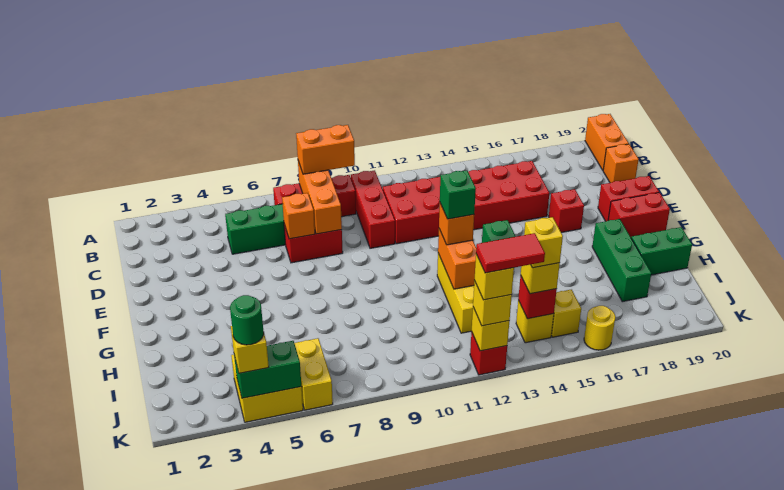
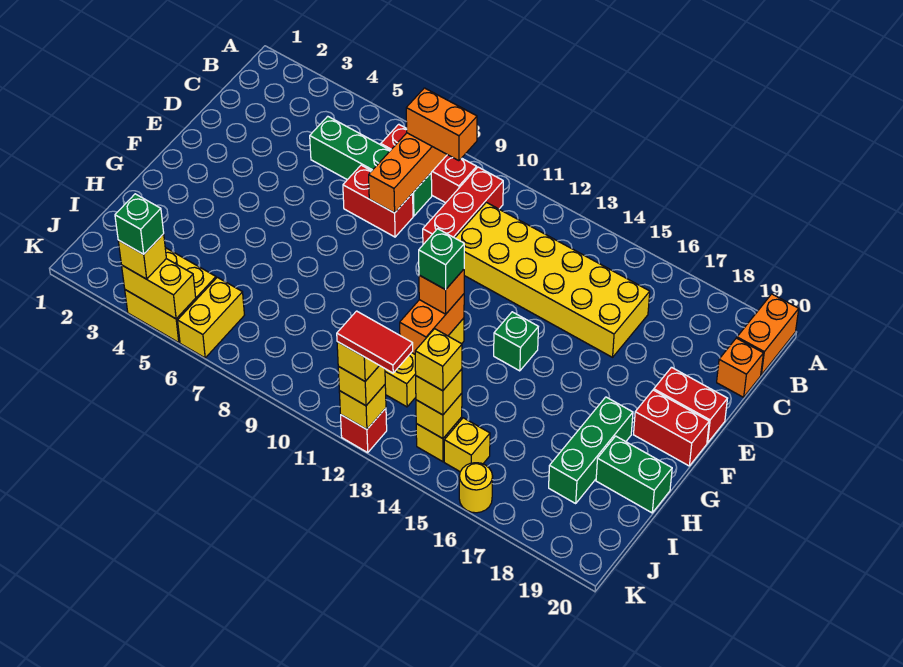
red 2x6 brick [383,161,549,244] -> yellow 2x6 brick [455,202,650,357]
orange 1x1 brick [282,193,315,239] -> none
red 1x1 brick [549,189,584,233] -> none
red 1x1 brick [518,275,557,319] -> yellow 1x1 brick [416,393,462,439]
green 1x2 brick [234,341,301,398] -> yellow 1x2 brick [122,259,196,319]
green 1x1 round brick [230,295,264,345] -> green 1x1 brick [115,194,164,254]

